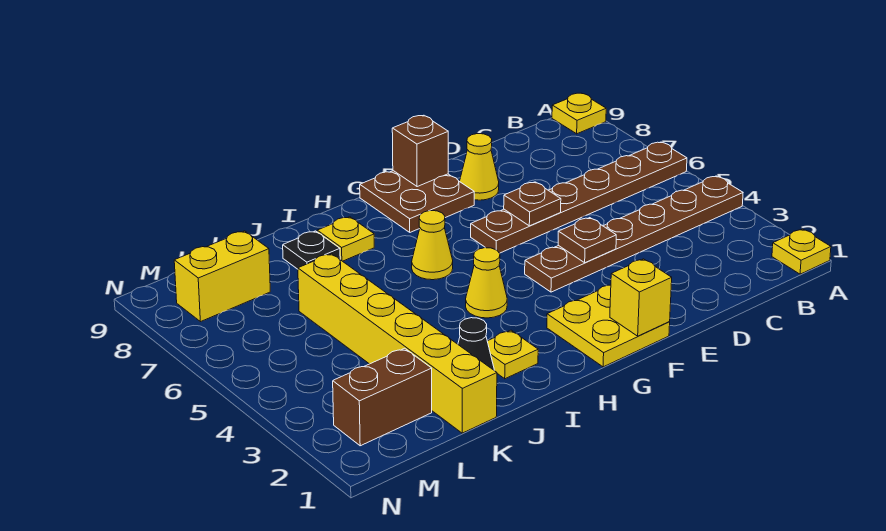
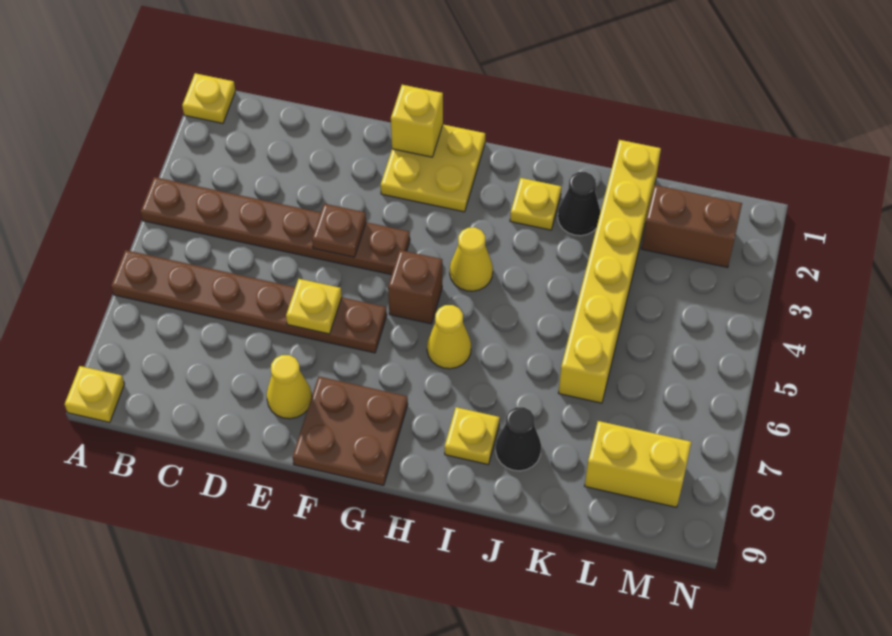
brown 1x1 plate [504,182,561,226] -> yellow 1x1 plate [286,279,342,334]
brown 1x1 brick [392,115,448,187] -> brown 1x1 brick moved to [388,250,442,324]
black 1x1 plate [283,231,340,269] -> black 1x1 cone [496,407,541,471]

